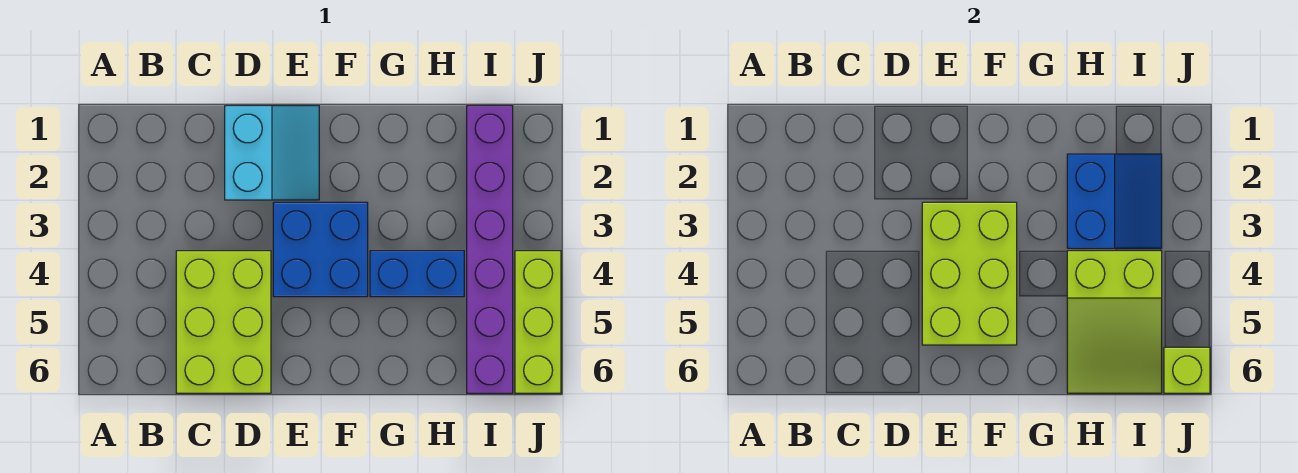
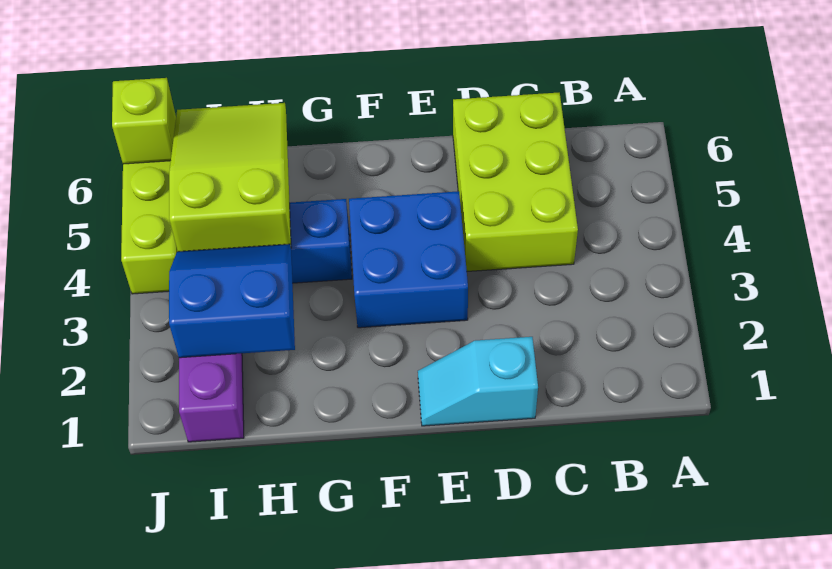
cyan 2x2 slope [225,106,319,200] -> cyan 1x2 slope [418,337,538,426]
lime 2x3 brick [922,202,1017,345] -> none
blue 2x2 slope [1067,154,1162,248] -> blue 2x2 slope turned to [169,244,295,358]

